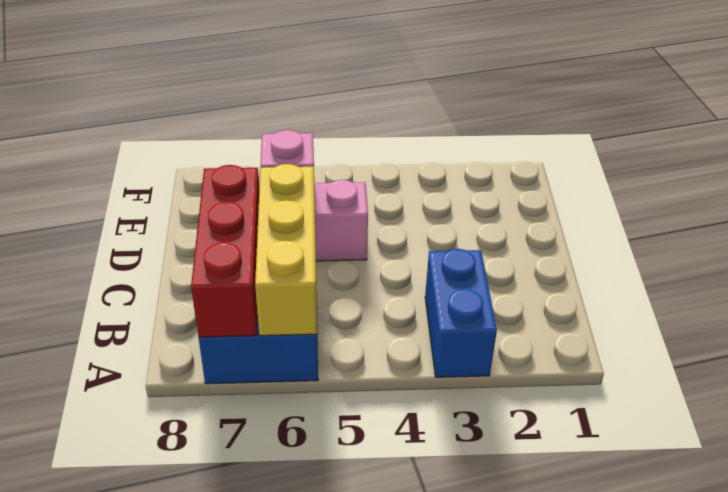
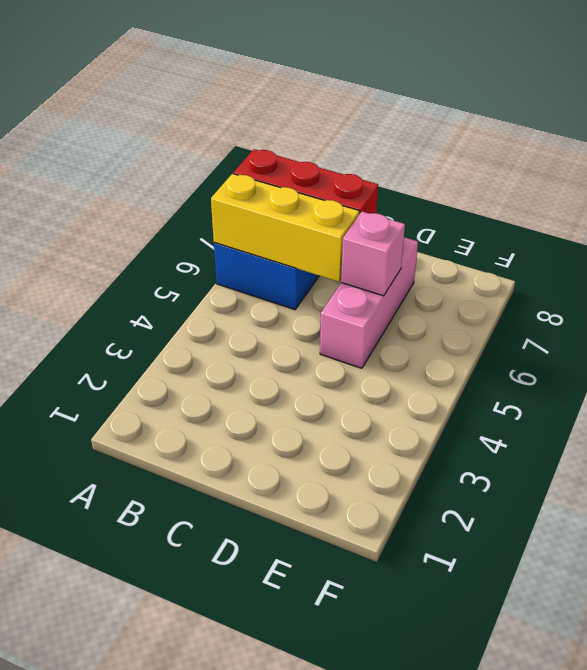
blue 1x2 brick [425,249,497,377] -> none

